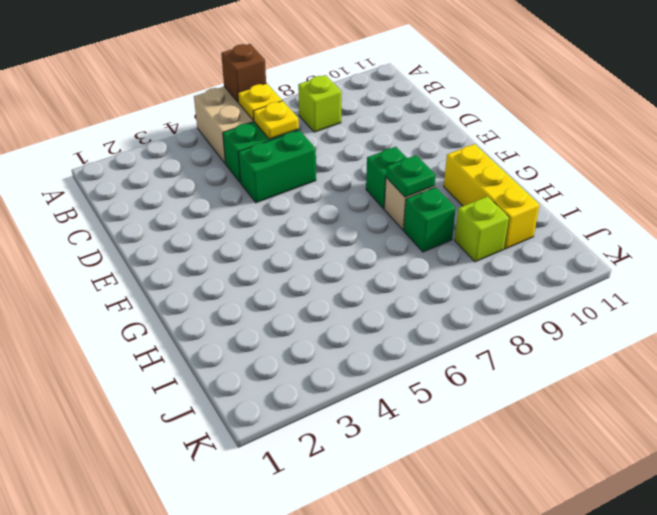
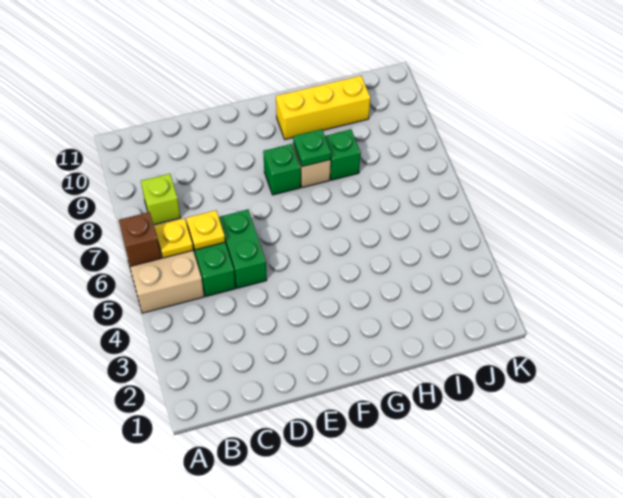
lime 1x1 brick [455,196,509,262] -> none

